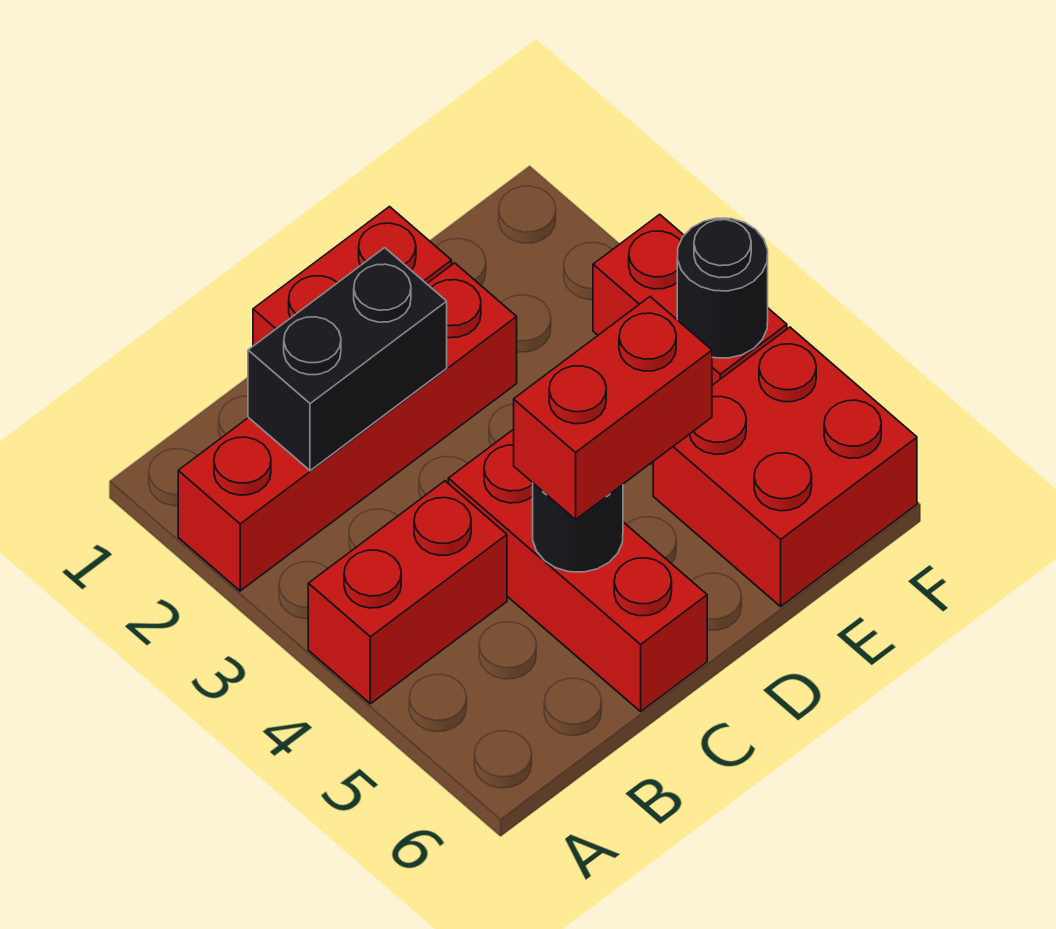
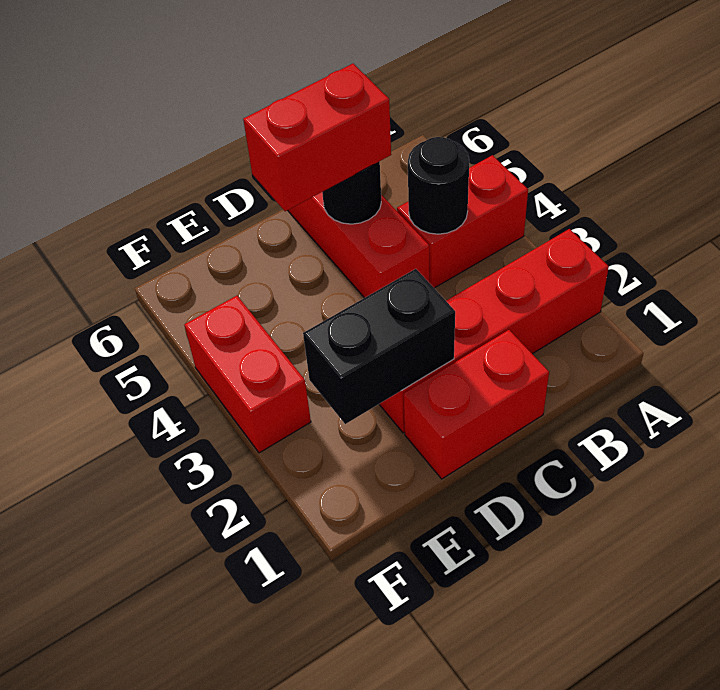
black 1x2 brick [248,248,447,471] -> black 1x2 brick moved to [303,269,455,424]
red 2x2 brick [653,327,917,606] -> none
black 1x1 round brick [677,218,768,358] -> black 1x1 round brick moved to [408,137,469,234]

